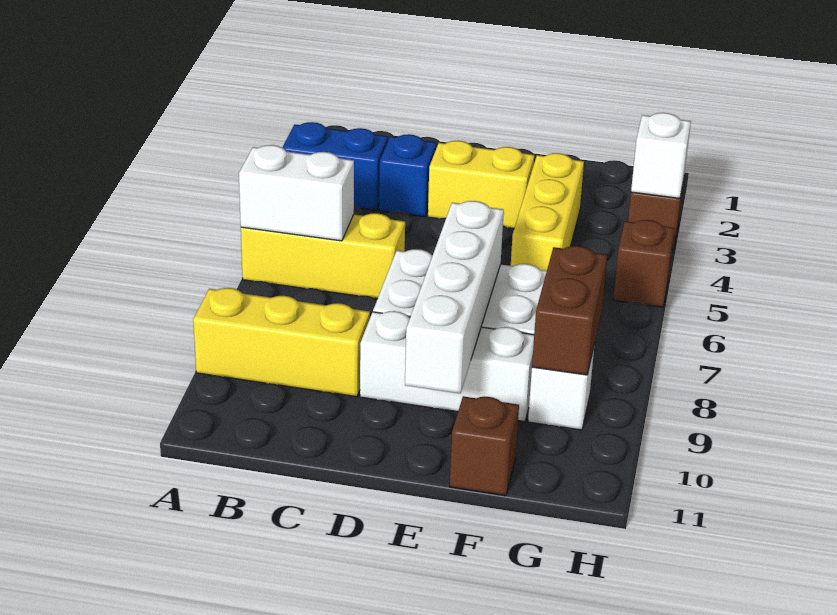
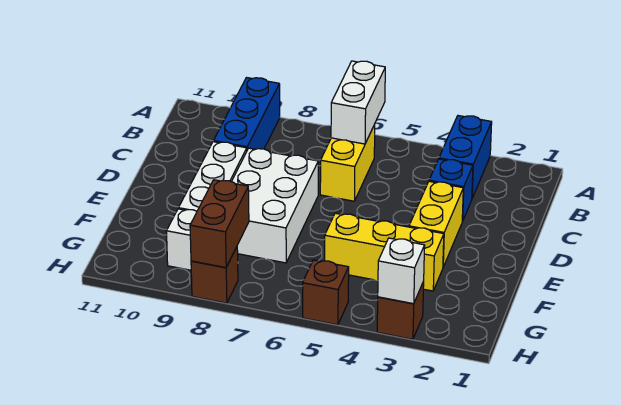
yellow 1x3 brick [241,213,405,299] -> yellow 1x2 brick [320,125,375,201]
yellow 1x3 brick [193,288,370,397] -> blue 1x3 brick [214,78,280,150]
white 1x4 brick [405,201,504,393] -> none
brown 1x1 brick [450,396,519,496] -> brown 1x1 brick moved to [191,247,238,303]
brown 1x2 brick [532,246,607,375] -> brown 1x2 brick turned to [190,180,249,268]

